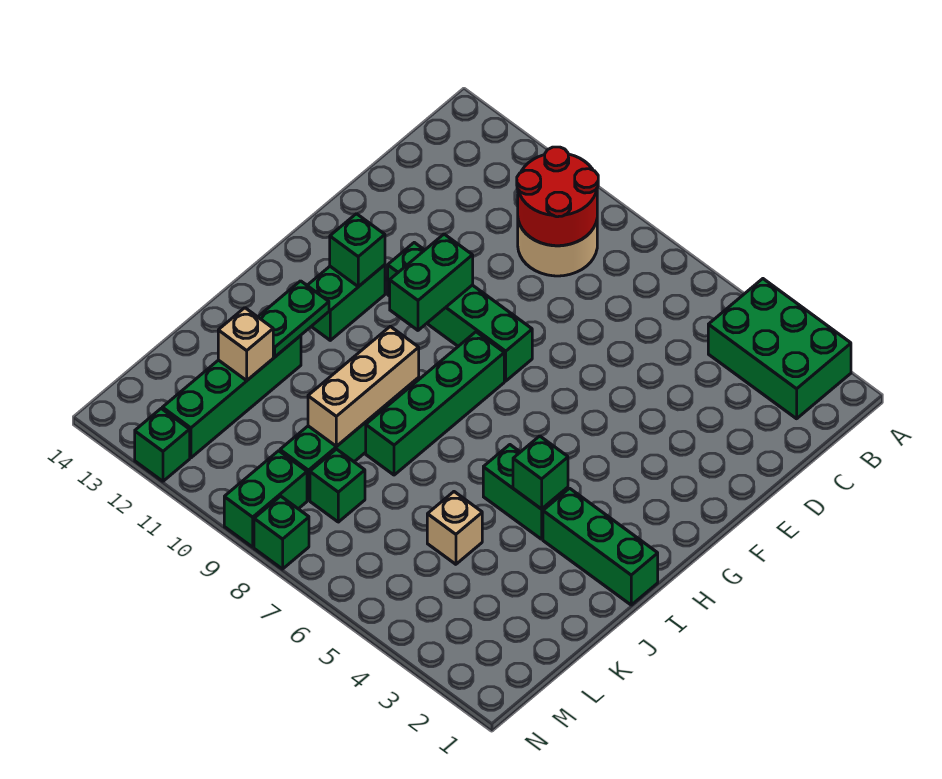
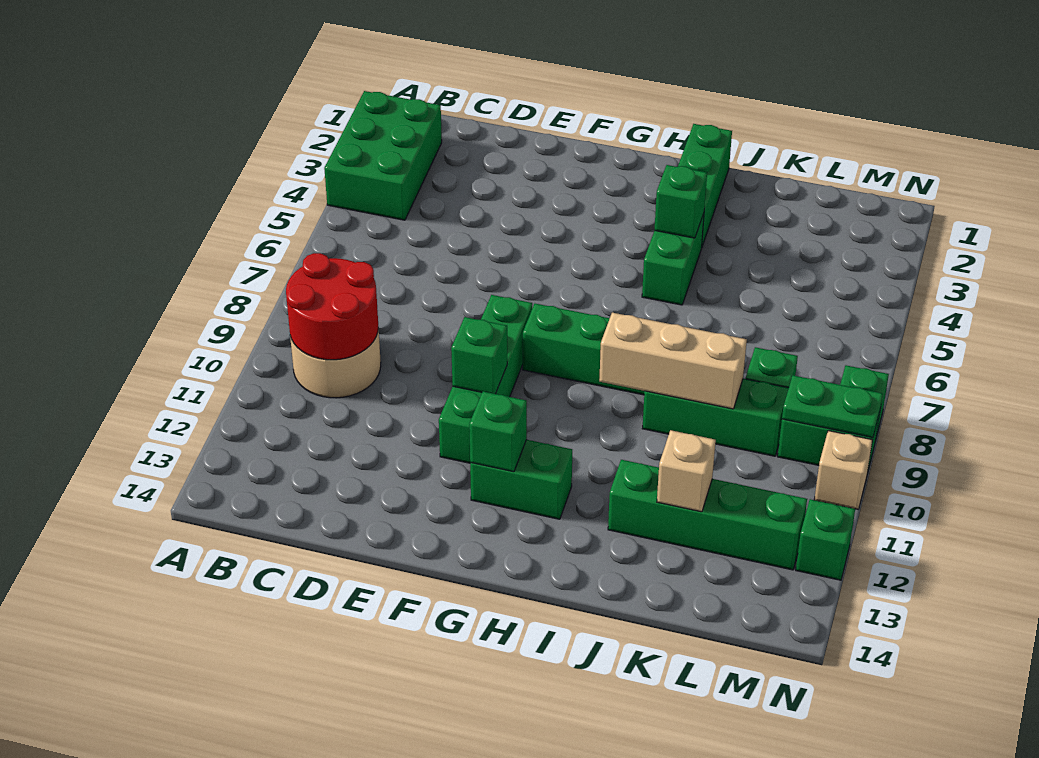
green 1x2 brick [390,234,473,330] -> green 1x1 brick [451,317,507,394]
green 1x2 plate [258,281,329,357] -> green 1x2 plate moved to [782,375,883,438]
tan 1x1 brick [427,492,482,564] -> tan 1x1 brick moved to [814,431,872,509]

